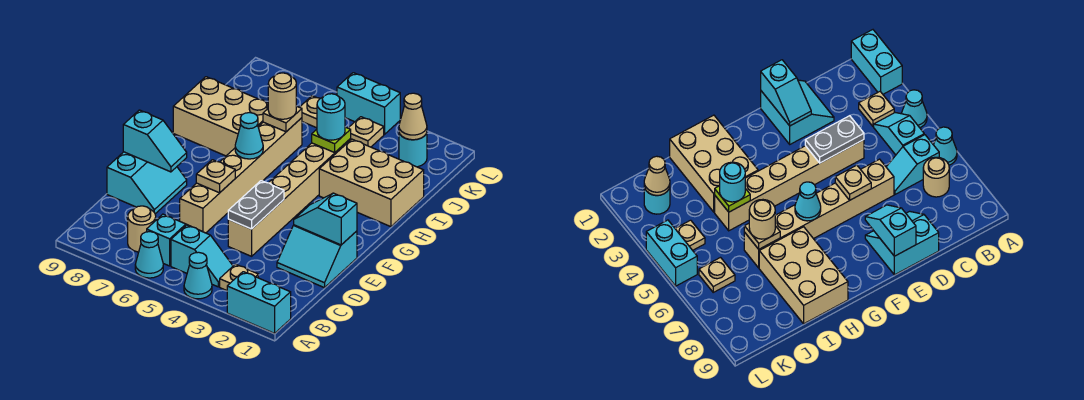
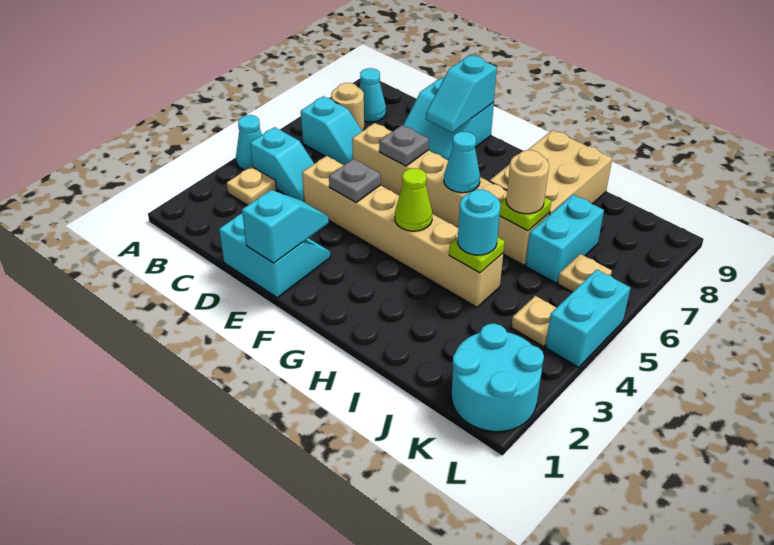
cyan 1x2 brick [227,272,291,333] -> cyan 1x2 brick moved to [525,195,604,283]
cyan 1x1 cone [135,232,163,278] -> cyan 1x1 cone moved to [359,68,386,122]
cyan 1x2 slope [171,225,233,287] -> cyan 1x2 slope turned to [250,127,314,202]
cyan 2x2 slope [277,225,357,288] -> cyan 2x2 slope turned to [219,213,330,298]
grey 1x2 plate [228,181,284,229] -> grey 1x1 plate [329,159,381,202]
tan 1x1 plate [196,160,235,193] -> grey 1x1 plate [379,125,429,166]
none -> lime 1x1 cone [395,168,432,231]
tan 2x3 brick [319,139,424,227] -> none
tan 1x1 plate [263,106,302,132] -> lime 1x1 plate [500,197,551,231]
cyan 1x1 round brick [399,133,427,167] -> cyan 2x2 round brick [451,324,544,432]
tan 1x1 cone [399,93,427,140] -> none

